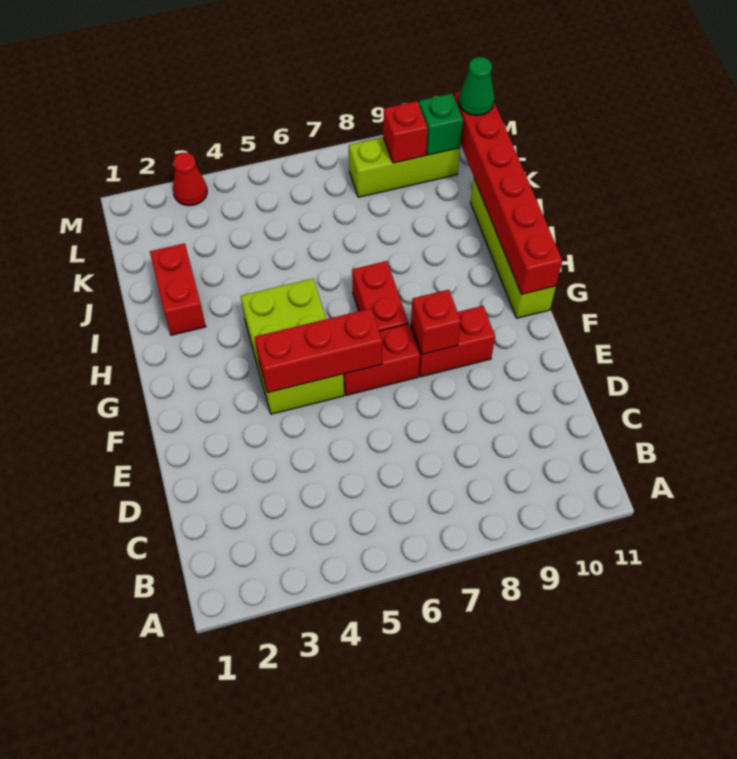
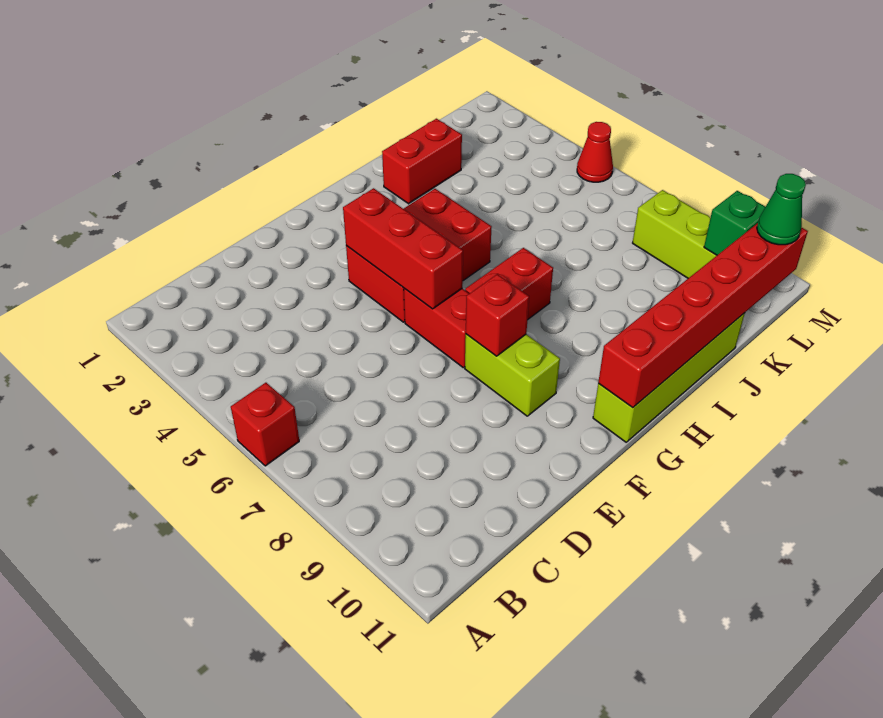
lime 2x3 brick [241,279,344,414] -> red 2x3 brick [346,189,491,322]
red 1x2 brick [411,306,495,377] -> lime 1x2 brick [465,334,560,416]
red 1x1 brick [383,101,428,163] -> red 1x1 brick moved to [231,383,299,466]
red 1x1 cone [173,153,207,206] -> red 1x1 cone moved to [577,122,613,182]

